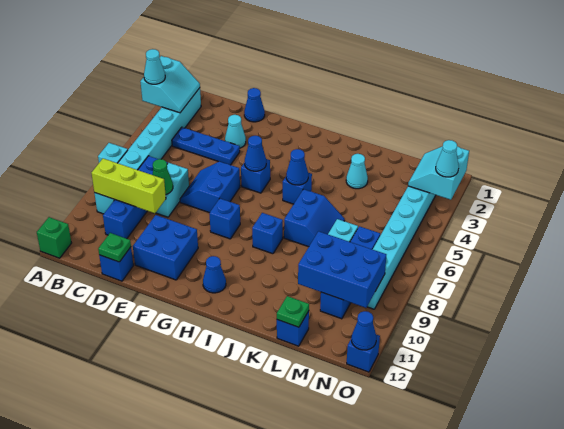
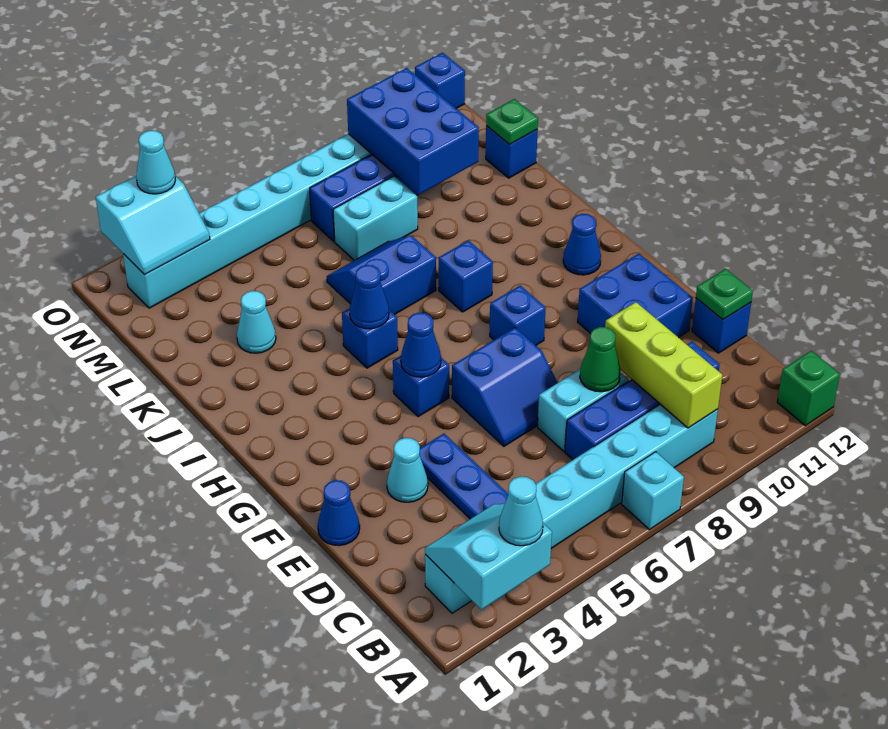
blue 1x1 cone [352,311,376,350] -> none

